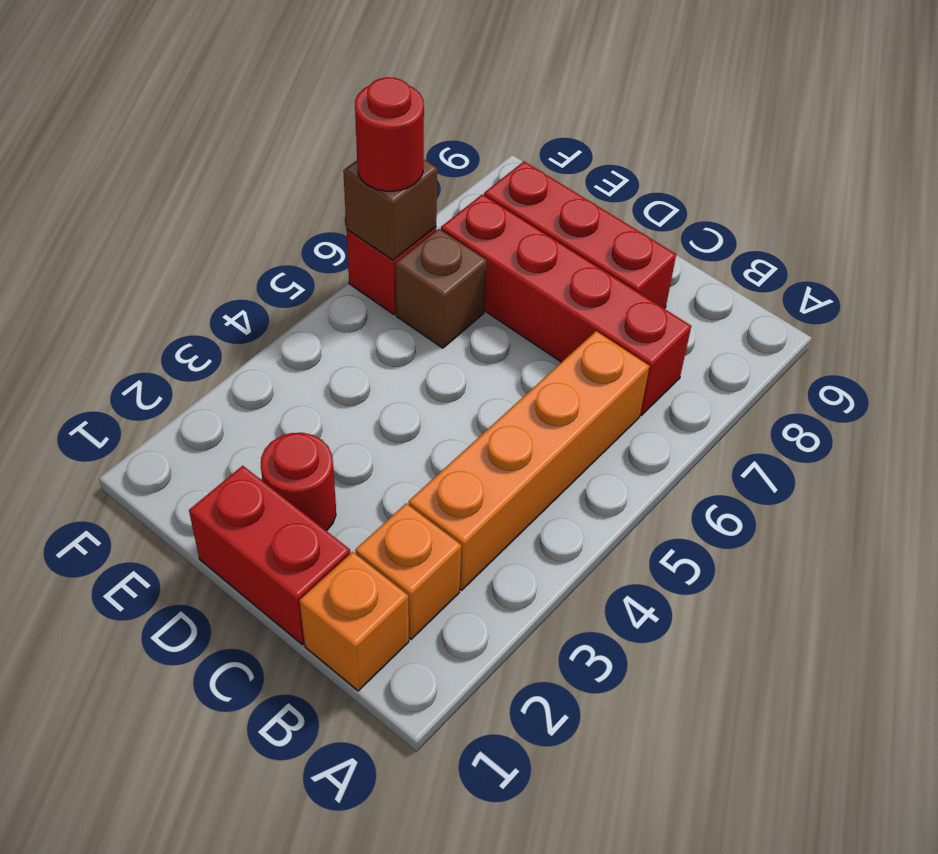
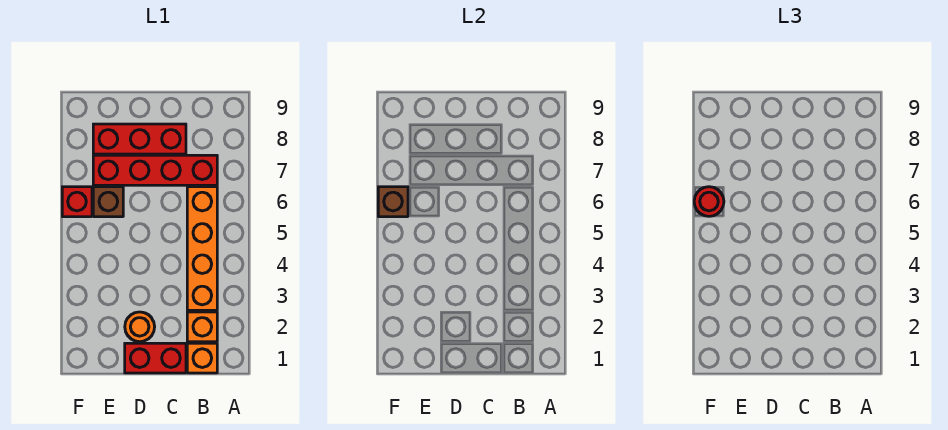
red 1x1 round brick [261,433,336,531] -> orange 1x1 round brick [125,312,155,342]

